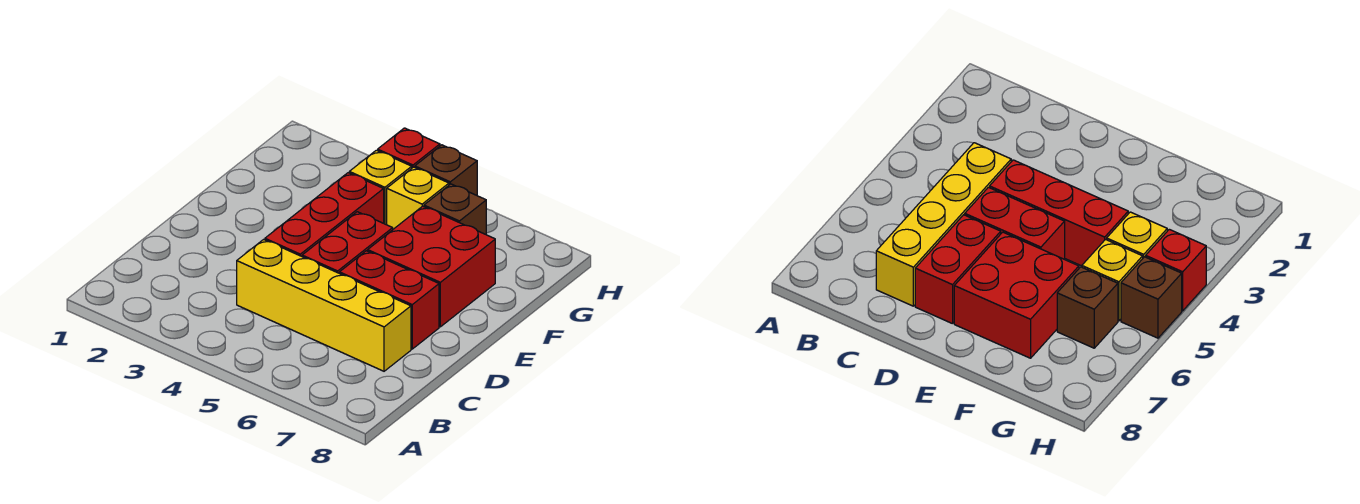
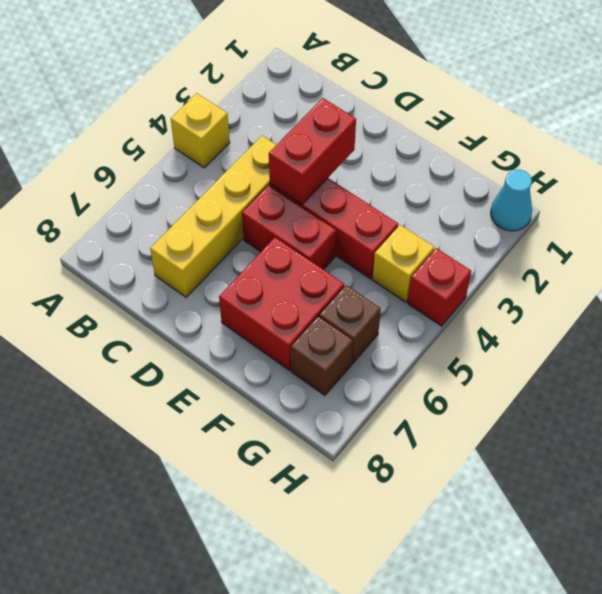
red 1x2 brick [339,251,439,349] -> red 1x2 brick moved to [269,98,356,204]
yellow 1x1 brick [387,167,449,229] -> yellow 1x1 brick moved to [171,93,230,168]
none -> cyan 1x1 cone [491,169,532,231]
brown 1x1 brick [415,145,477,195] -> brown 1x1 brick moved to [291,316,353,395]

